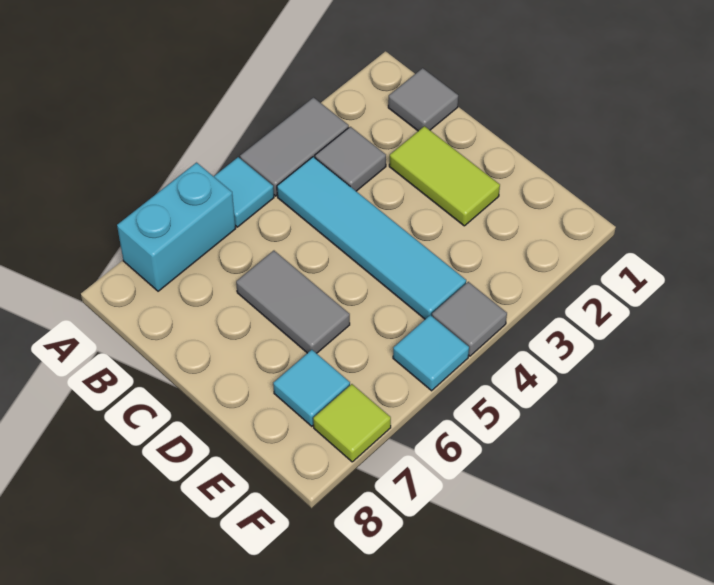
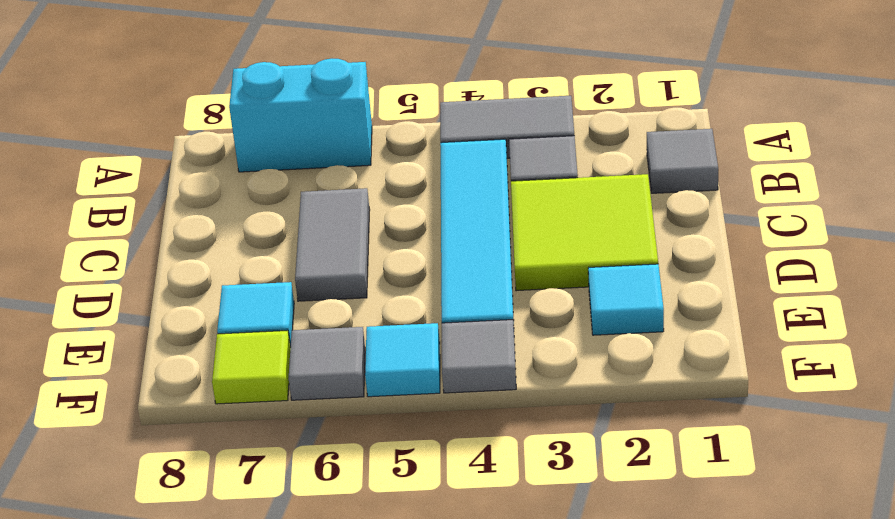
cyan 1x1 tile [214,157,274,227] -> cyan 1x1 tile moved to [588,264,664,335]
lime 1x2 tile [389,126,500,226] -> lime 2x2 tile [511,174,658,291]
none -> grey 1x1 tile [289,327,365,400]

